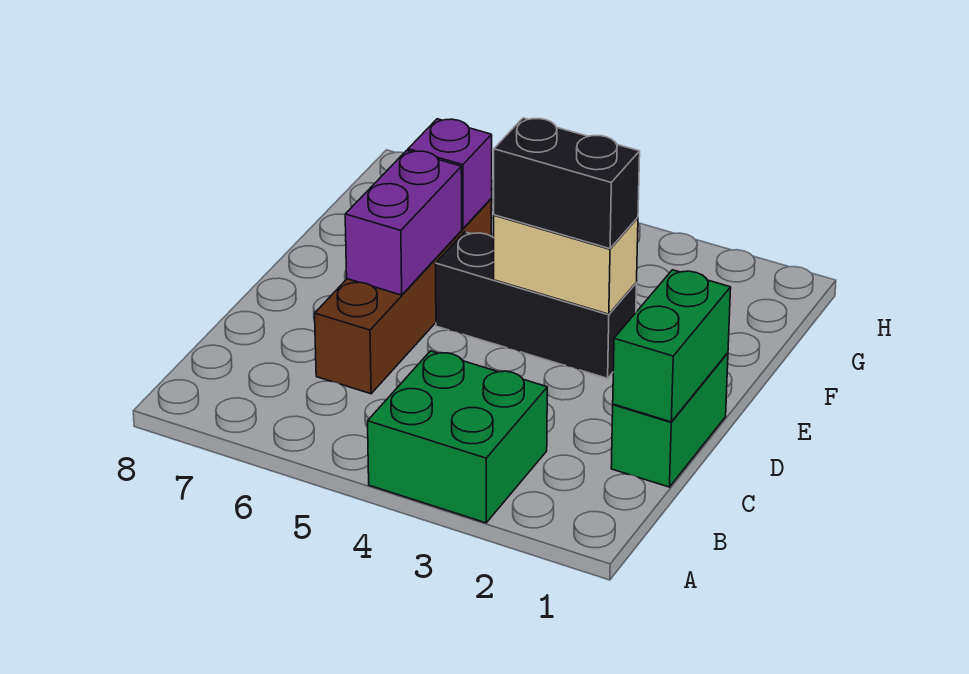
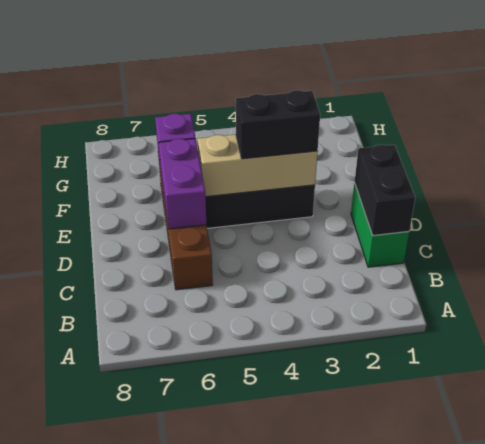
green 2x2 brick [368,351,547,523] -> none
green 1x2 brick [613,270,731,422] -> black 1x2 brick [355,145,415,236]
tan 1x2 brick [494,215,638,314] -> tan 1x3 brick [198,135,318,197]

